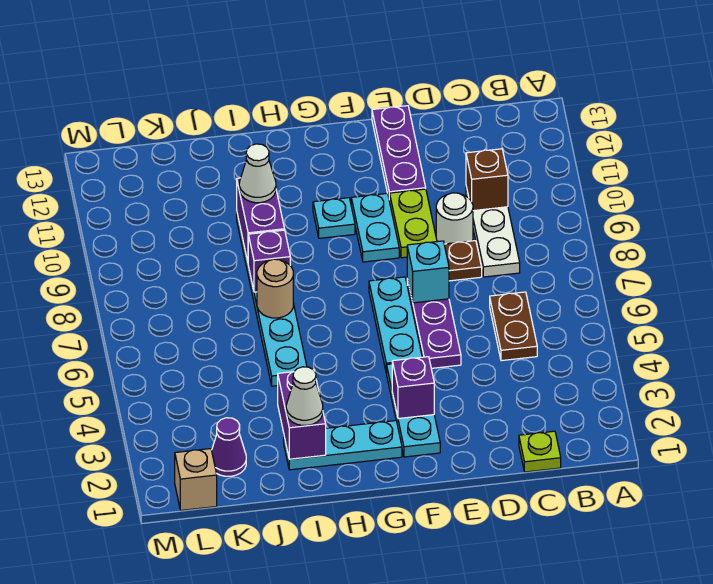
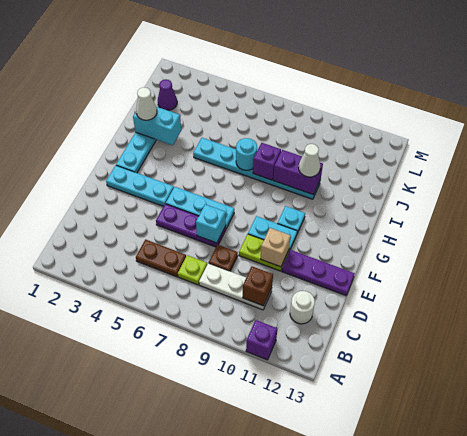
lime 1x1 plate [519,431,561,472] -> lime 1x1 plate moved to [178,255,207,285]
white 1x1 round brick [436,193,473,244] -> white 1x1 round brick moved to [290,291,315,324]
purple 1x1 brick [392,357,434,419] -> purple 1x1 brick moved to [246,320,277,360]
purple 1x2 brick [278,372,326,459] -> cyan 1x2 brick [133,107,181,145]
tan 1x1 round brick [257,259,293,318] -> cyan 1x1 round brick [236,138,257,170]
tan 1x1 brick [175,449,217,510] -> tan 1x1 brick moved to [261,228,291,267]

